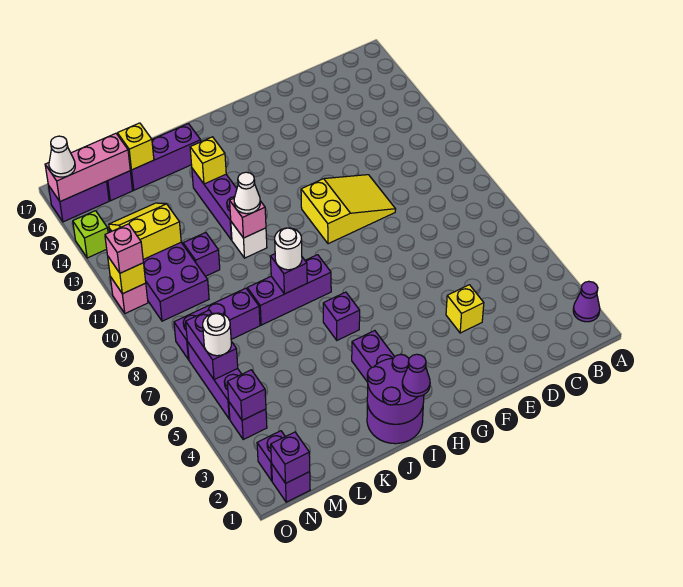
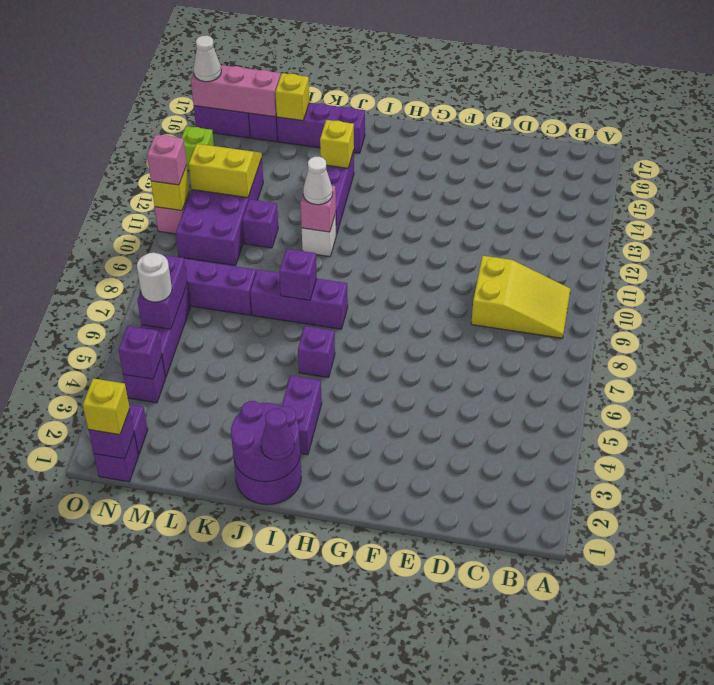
purple 1x1 cone [573,281,600,322] -> none
yellow 1x1 brick [446,285,484,333] -> yellow 1x1 brick moved to [83,378,130,435]
yellow 2x3 slope [301,175,396,244] -> yellow 2x3 slope moved to [471,256,570,338]
white 1x1 round brick [275,228,302,270] -> none

